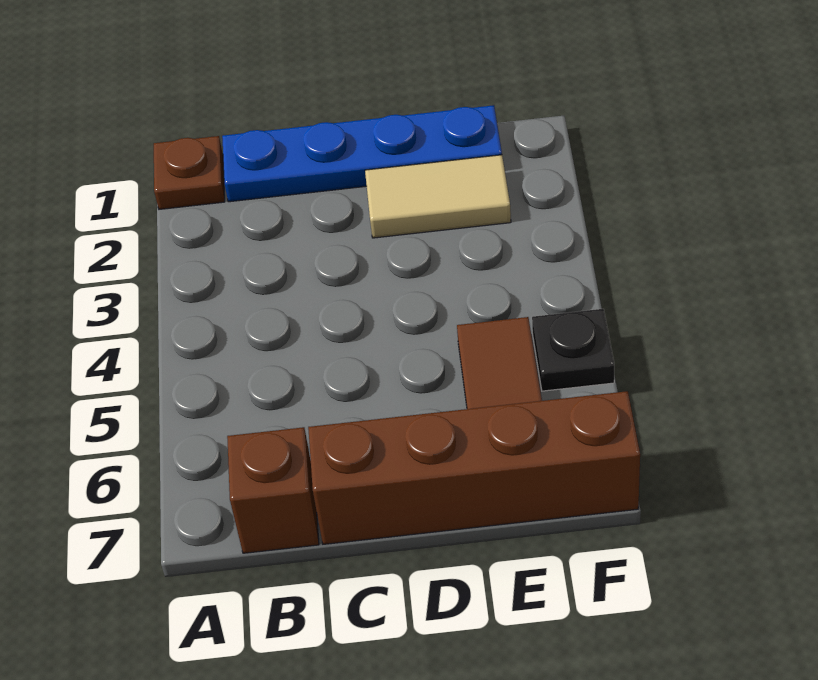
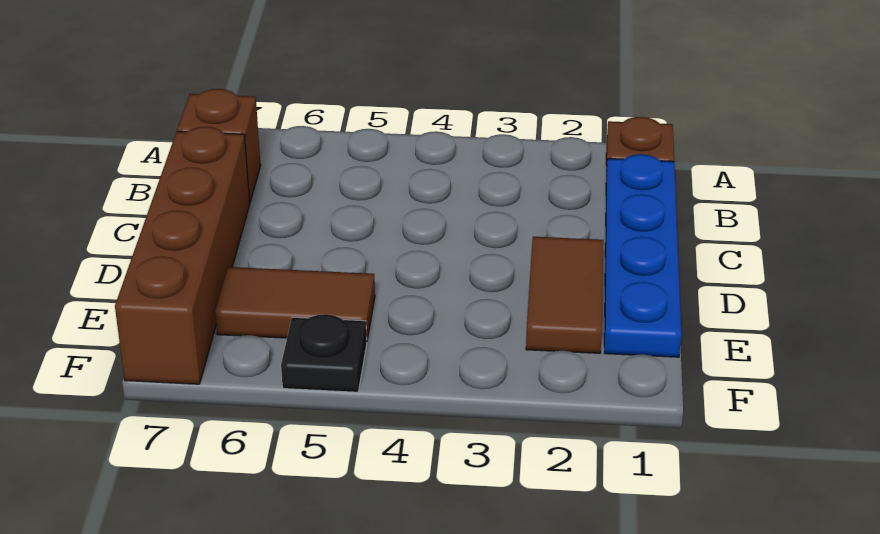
tan 1x2 tile [365,155,511,238] -> brown 1x2 tile [526,237,603,353]

